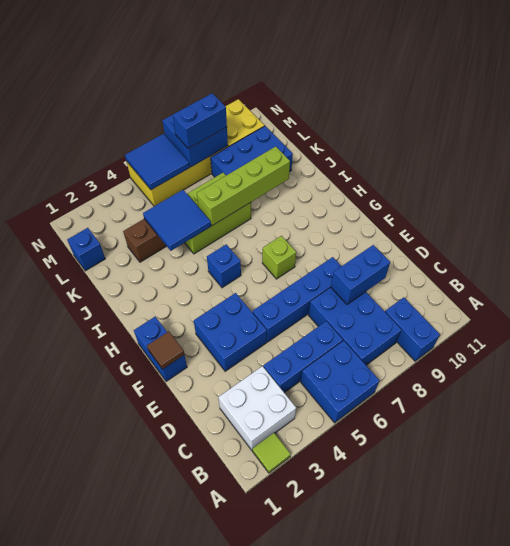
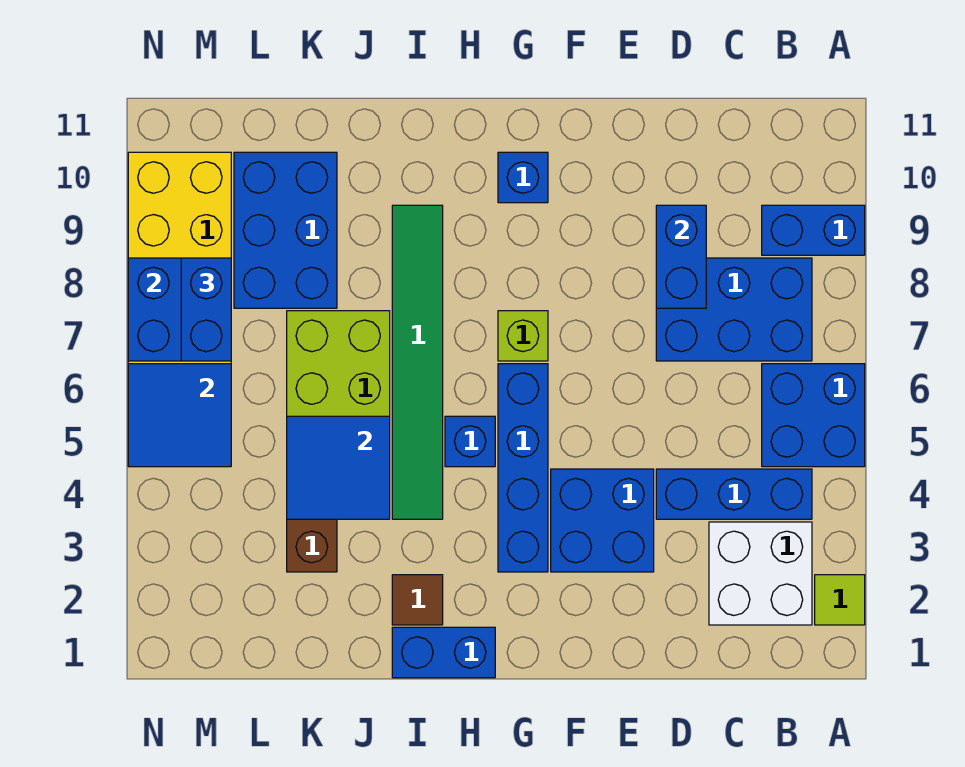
blue 1x3 brick [263,321,343,393] -> blue 1x3 brick turned to [656,469,812,519]
blue 1x4 brick [252,257,341,342] -> blue 1x4 brick moved to [498,364,548,572]
blue 1x2 brick [134,317,187,381] -> blue 1x2 brick moved to [392,627,495,678]
brown 1x1 tile [147,331,184,369] -> brown 1x1 tile moved to [392,575,443,625]
none -> green 1x6 tile [392,205,443,519]
lime 1x4 brick [197,146,290,226] -> none
blue 1x1 brick [67,228,105,271] -> blue 1x1 brick moved to [498,152,548,203]

